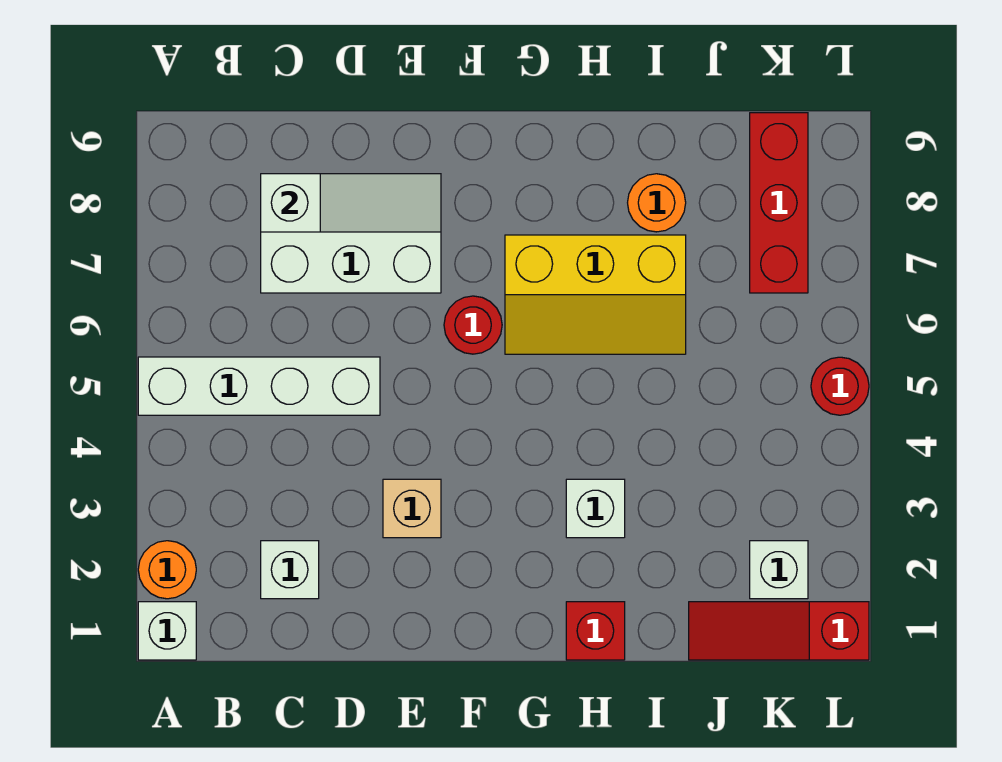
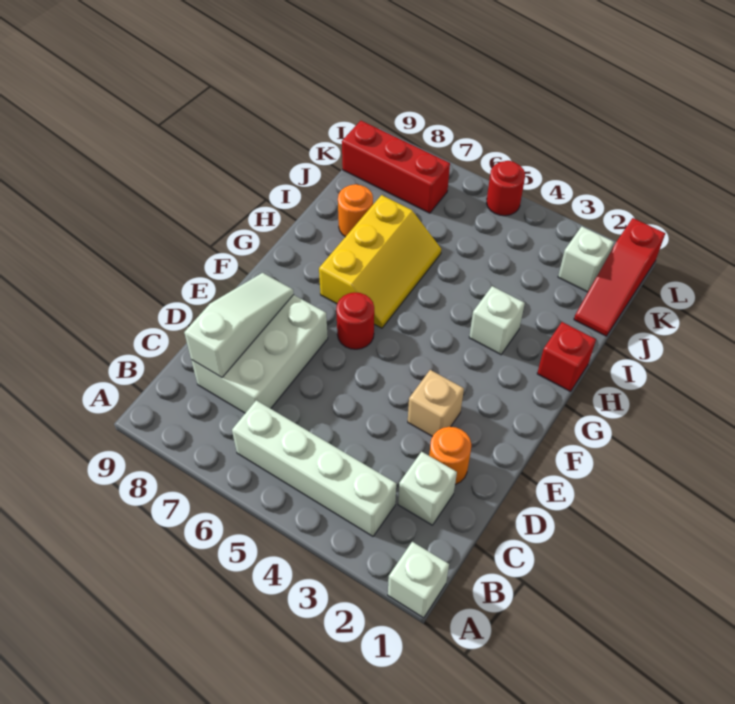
orange 1x1 round brick [138,541,196,599] -> orange 1x1 round brick moved to [429,427,471,485]
white 1x4 brick [138,357,380,415] -> white 1x4 brick turned to [232,400,396,536]

